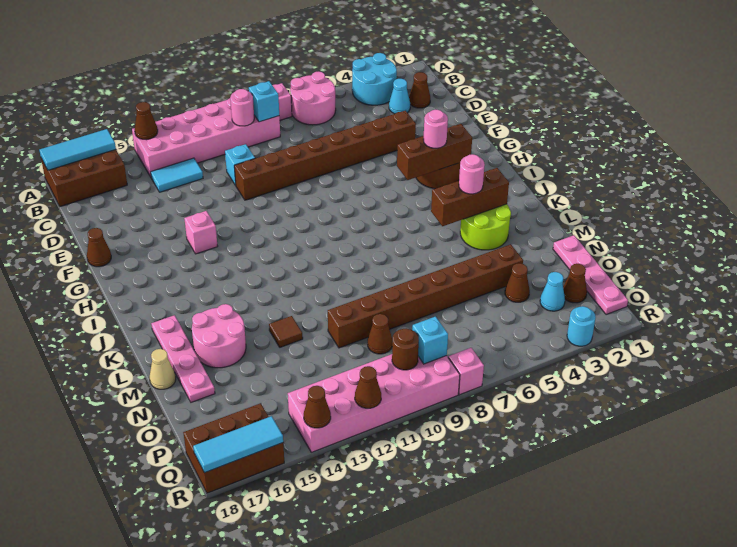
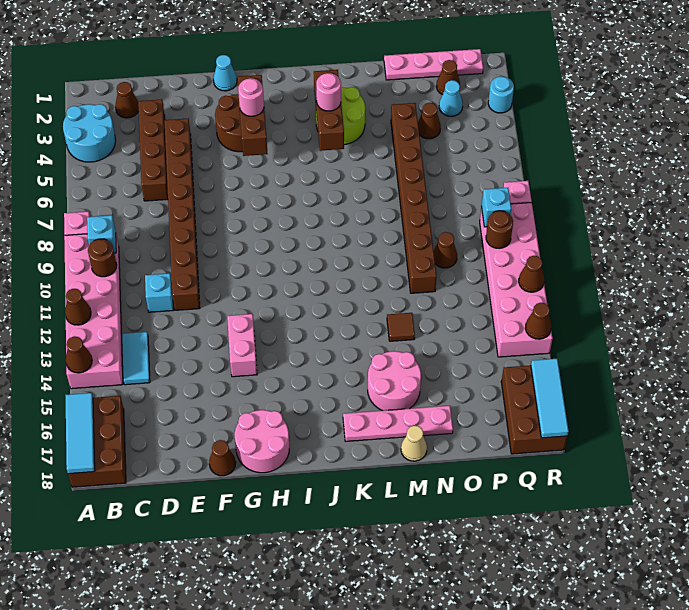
pink 2x2 round brick [290,71,336,125] -> pink 2x2 round brick moved to [235,410,289,473]
none -> brown 1x1 cone [65,289,91,325]
pink 1x1 round brick [230,89,254,126] -> brown 1x1 round brick [88,239,117,277]
cyan 1x1 cone [389,79,410,114] -> cyan 1x1 cone moved to [213,55,237,91]
none -> brown 1x4 brick [138,99,168,201]
pink 1x1 brick [184,211,218,254] -> pink 1x2 brick [227,314,257,377]

